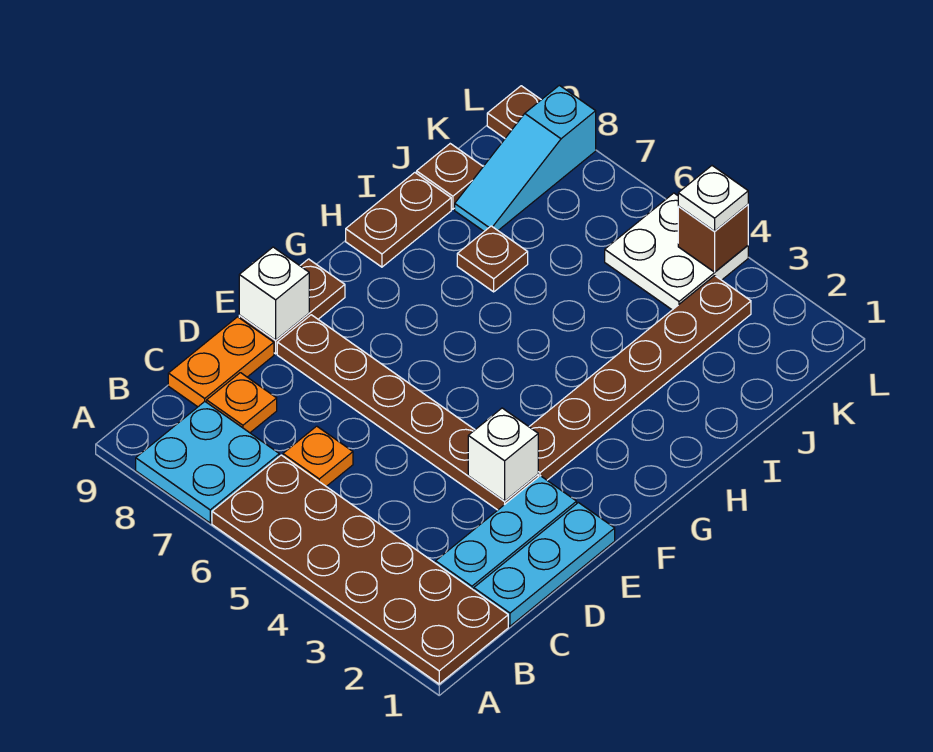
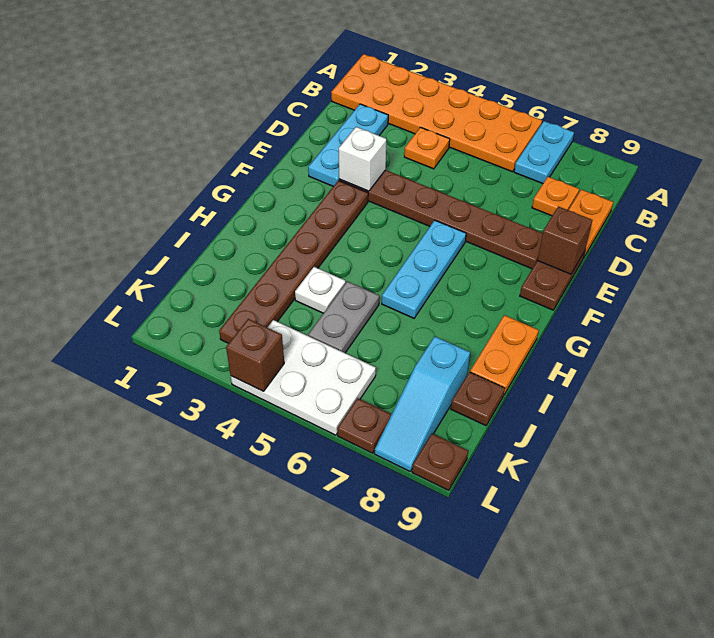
brown 2x6 plate [212,455,508,684] -> orange 2x6 plate [331,54,542,172]
cyan 2x2 plate [136,402,279,523] -> cyan 1x2 plate [514,121,574,184]
cyan 1x3 plate [474,503,615,626] -> cyan 1x3 plate moved to [382,220,466,318]
orange 1x1 plate [283,426,353,486] -> orange 1x1 plate moved to [404,127,450,169]
white 1x1 brick [239,247,309,340] -> brown 1x1 brick [537,206,592,274]
brown 1x2 plate [346,173,451,267] -> orange 1x2 plate [470,315,539,394]
none -> grey 1x2 plate [308,281,379,353]
brown 1x1 plate [457,226,528,292] -> brown 1x1 plate moved to [337,398,392,453]
cyan 1x3 slope [455,85,596,231] -> cyan 1x3 slope turned to [374,336,470,471]
white 2x2 plate [605,193,748,310] -> white 2x3 plate [231,320,376,435]
white 1x1 plate [678,166,748,231] -> white 1x1 plate moved to [295,267,346,313]

